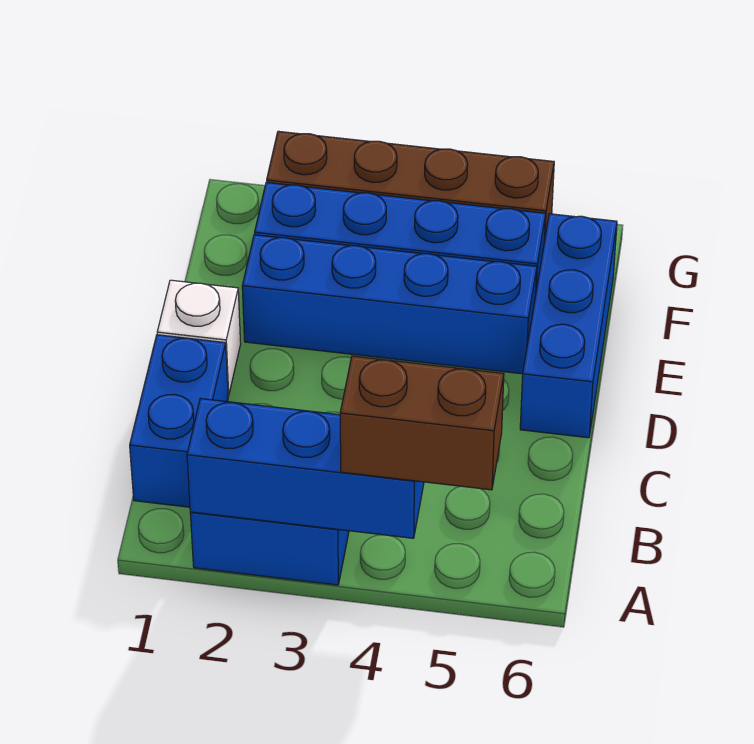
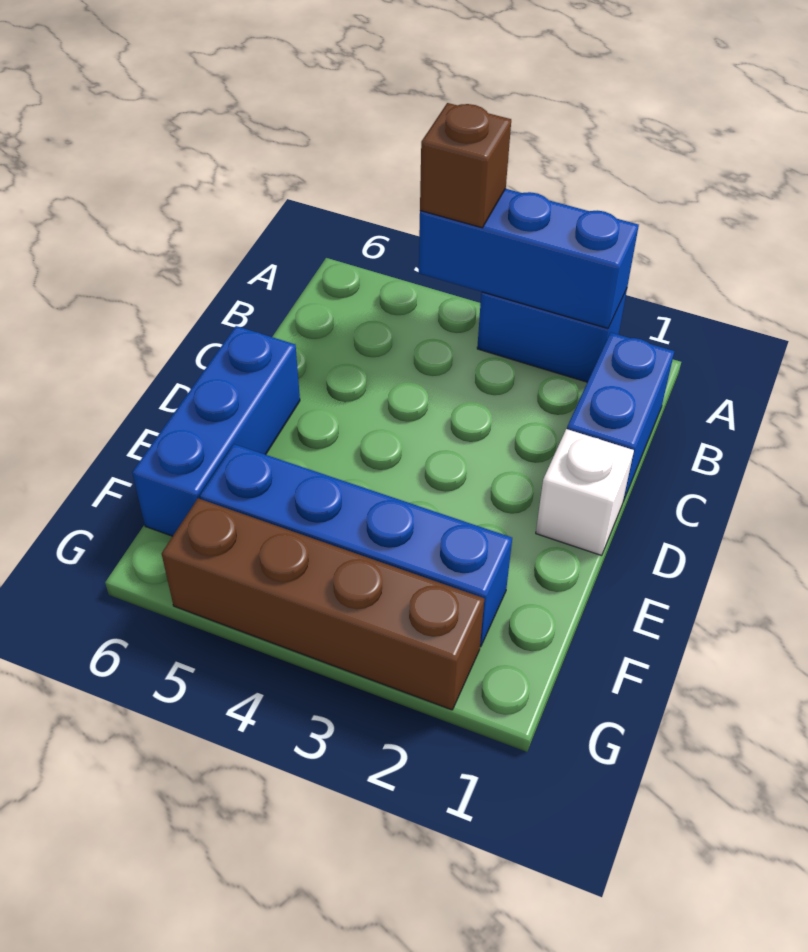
brown 1x2 brick [340,356,504,490] -> brown 1x1 brick [420,103,511,228]
blue 1x4 brick [242,235,537,374] -> none

